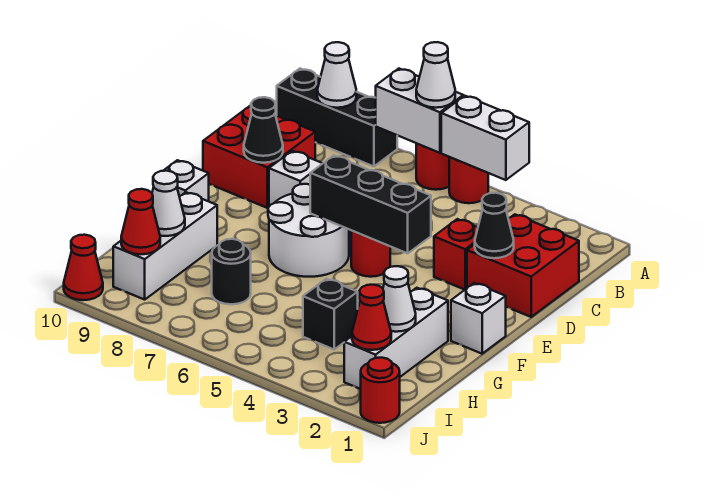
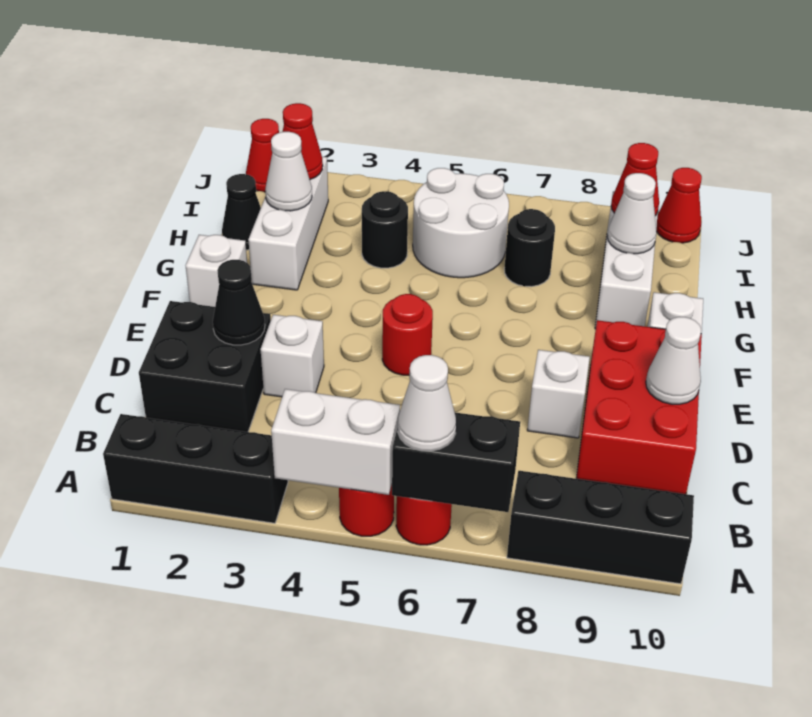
white 1x2 brick [376,69,463,153] -> black 1x2 brick [392,412,520,512]
white 1x1 cone [317,42,356,108] -> white 1x1 cone moved to [646,317,701,404]
red 2x2 brick [467,214,579,317] -> black 2x2 brick [139,301,271,432]
red 2x2 brick [203,105,315,208] -> red 2x3 brick [576,320,702,494]
red 1x1 brick [434,219,478,290] -> white 1x1 brick [261,315,324,397]
black 1x1 cone [244,97,283,163] -> black 1x1 cone moved to [222,174,261,250]
black 1x3 brick [310,156,431,253] -> black 1x3 brick moved to [103,414,288,523]
white 2x2 round brick [268,184,349,277] -> white 2x2 round brick moved to [413,168,509,278]
black 1x1 brick [303,279,358,349] -> black 1x1 round brick [362,191,408,268]
red 1x1 round brick [361,358,400,423] -> red 1x1 cone [246,119,279,192]

